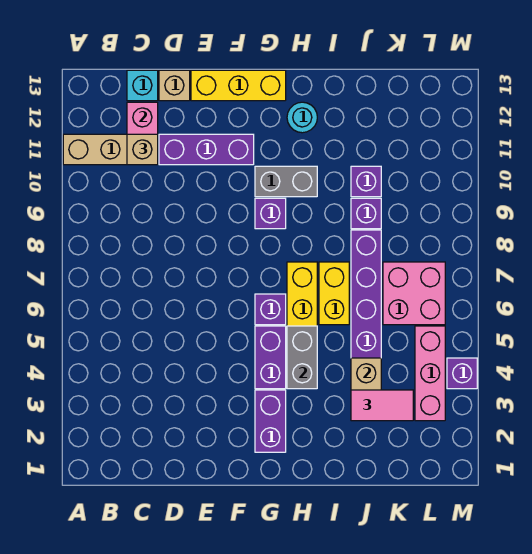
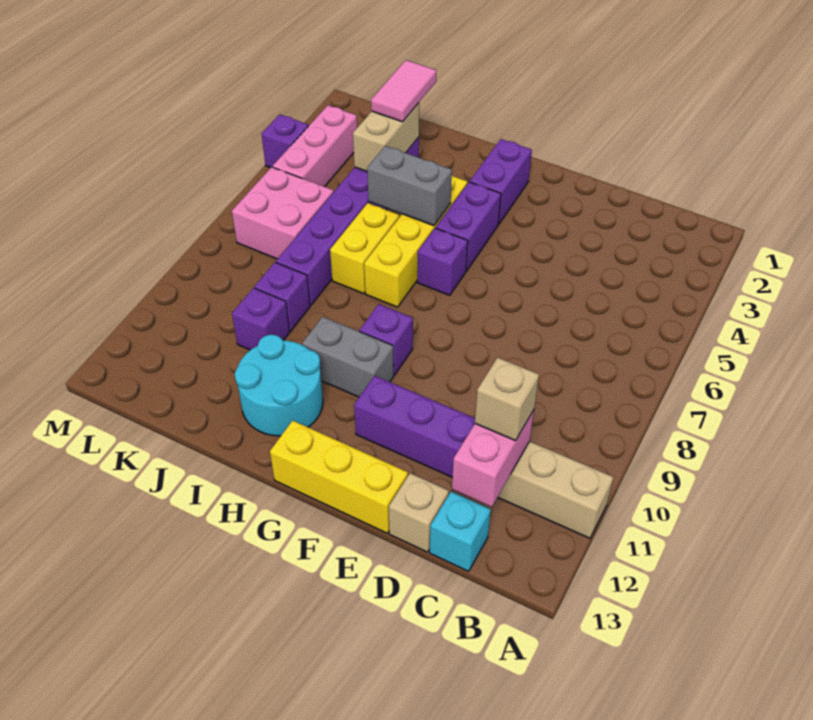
grey 1x2 brick [287,326,317,389] -> grey 1x2 brick turned to [367,146,452,226]
cyan 1x1 round brick [287,102,317,133] -> cyan 2x2 round brick [235,335,323,436]
pink 1x2 tile [351,390,413,421] -> pink 1x2 tile turned to [371,60,436,122]

